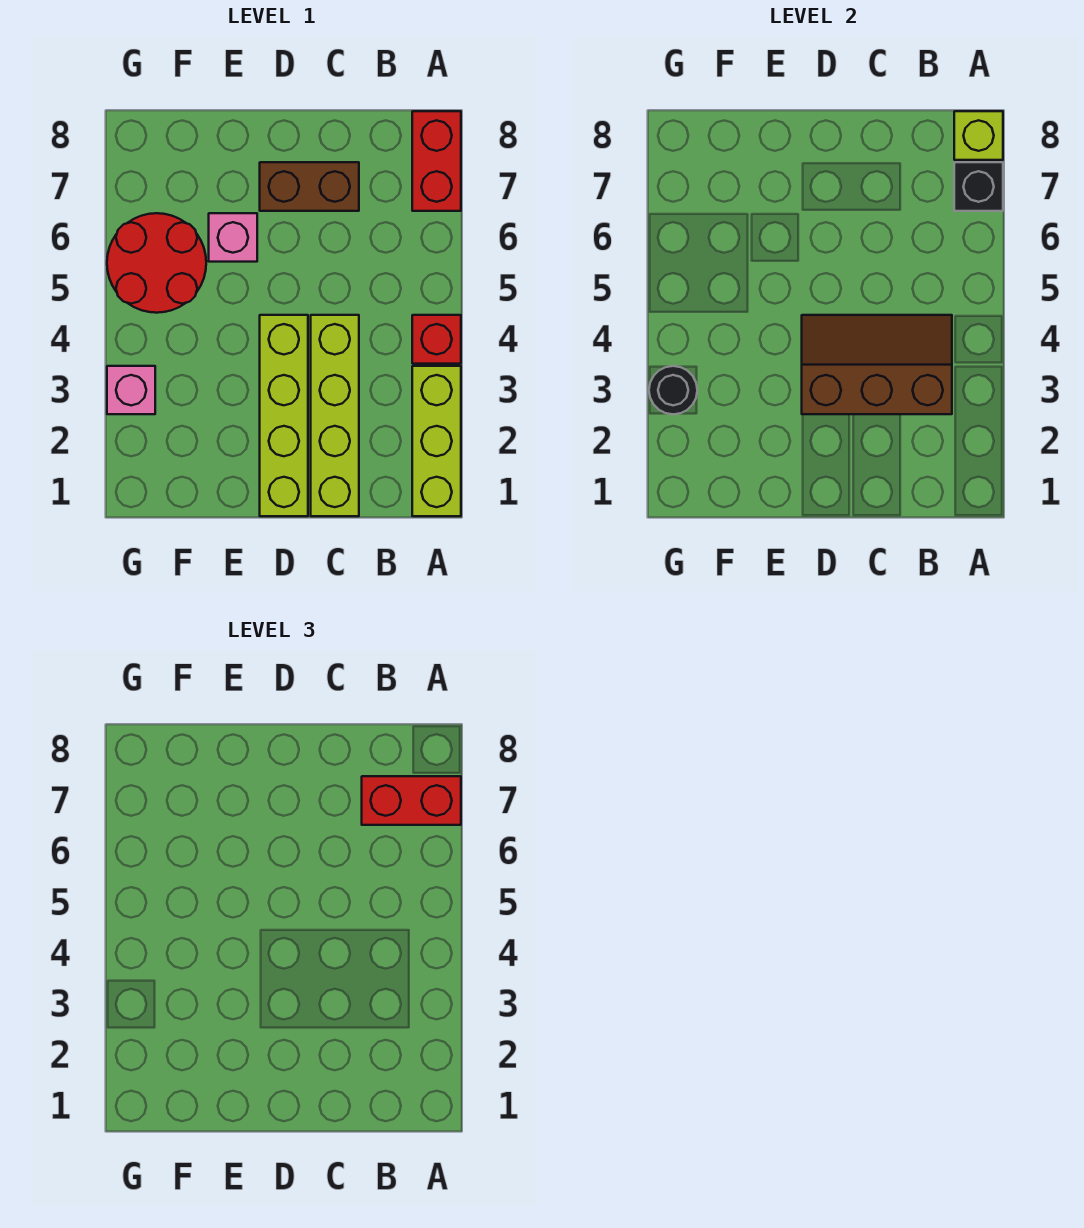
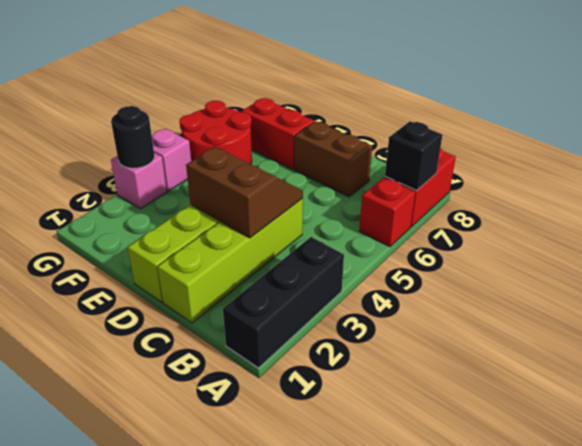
lime 1x3 brick [412,366,461,516] -> black 1x3 brick [223,237,344,368]
red 1x1 brick [412,315,461,364] -> red 1x1 brick moved to [359,178,415,247]
red 1x2 brick [362,776,461,825] -> red 1x2 brick moved to [241,98,314,169]
lime 1x1 brick [954,111,1003,160] -> none
brown 2x3 slope [802,315,952,414] -> brown 2x2 slope [186,147,303,238]
pink 1x1 brick [209,213,257,262] -> pink 1x1 brick moved to [152,129,191,191]

